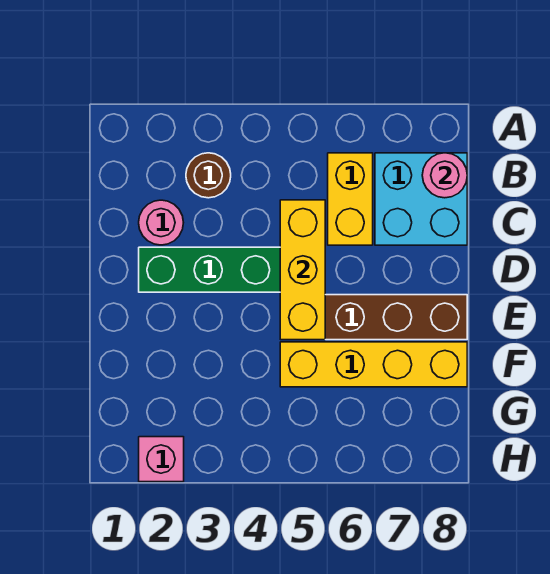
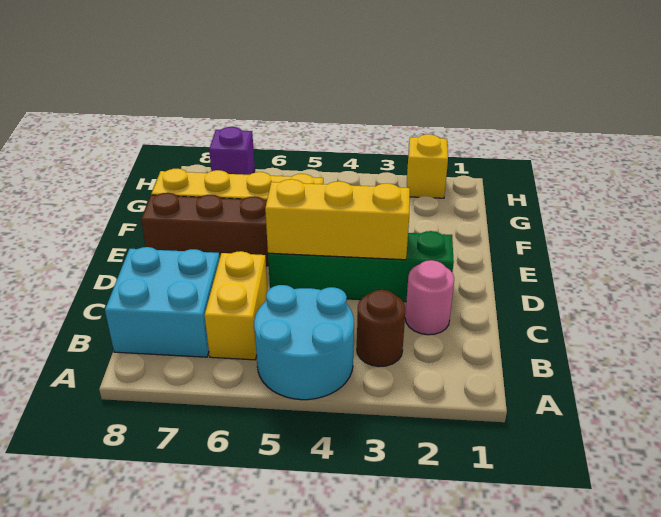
none -> cyan 2x2 round brick [254,285,354,400]
pink 1x1 round brick [422,153,467,198] -> none
yellow 1x3 brick [280,200,325,340] -> yellow 1x3 brick turned to [265,179,410,260]
pink 1x1 brick [139,437,184,482] -> yellow 1x1 brick [407,134,448,198]
none -> purple 1x1 brick [209,127,255,175]

